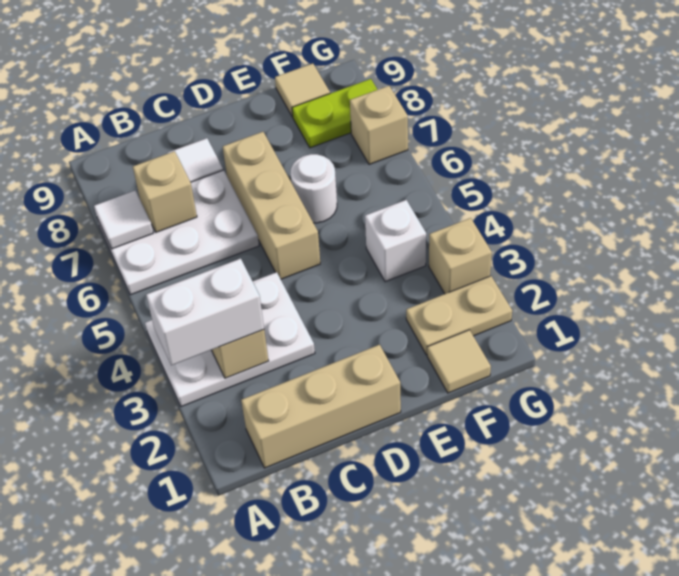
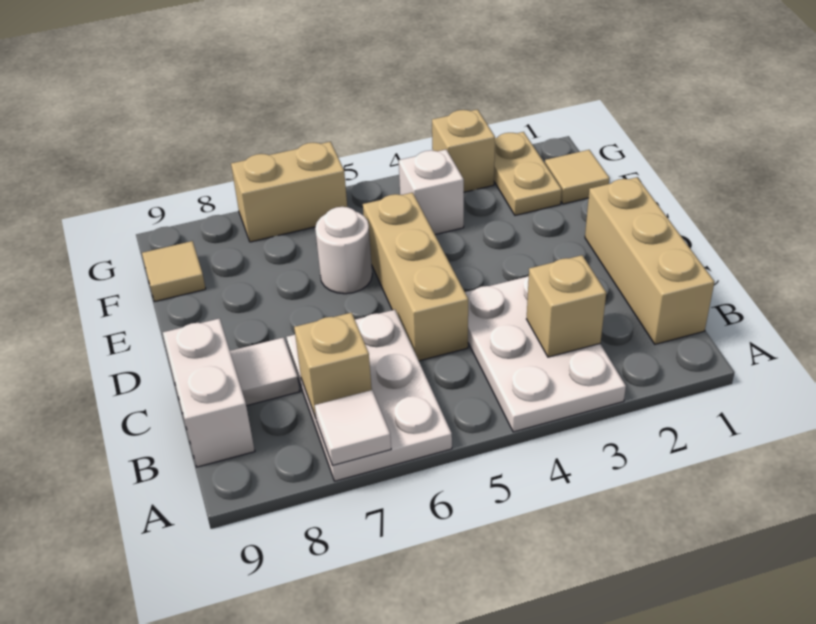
white 1x2 brick [146,259,264,365] -> white 1x2 brick moved to [163,318,255,467]
tan 1x3 brick [223,132,320,279] -> tan 1x3 brick turned to [363,193,468,361]
lime 1x2 plate [292,79,378,148] -> none
tan 1x1 brick [350,86,408,164] -> tan 1x2 brick [231,142,347,242]

